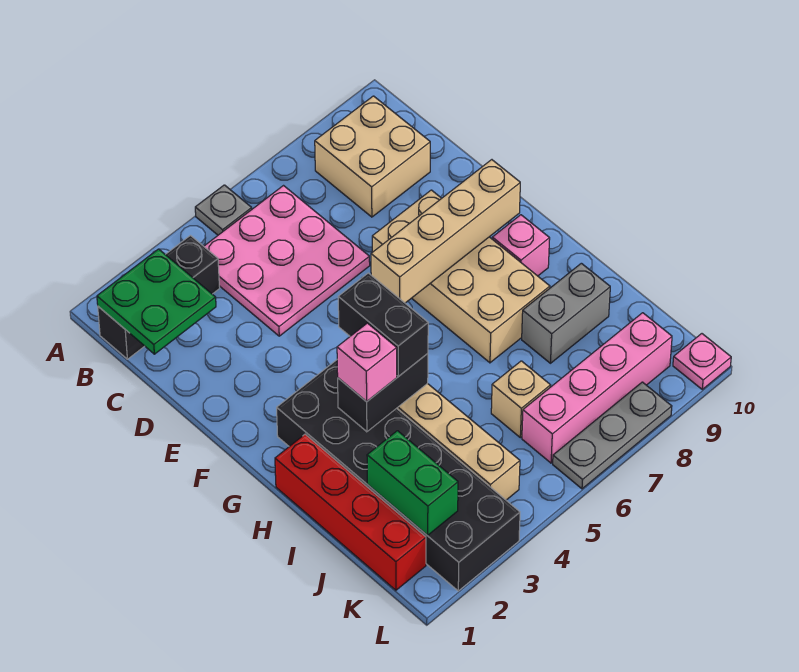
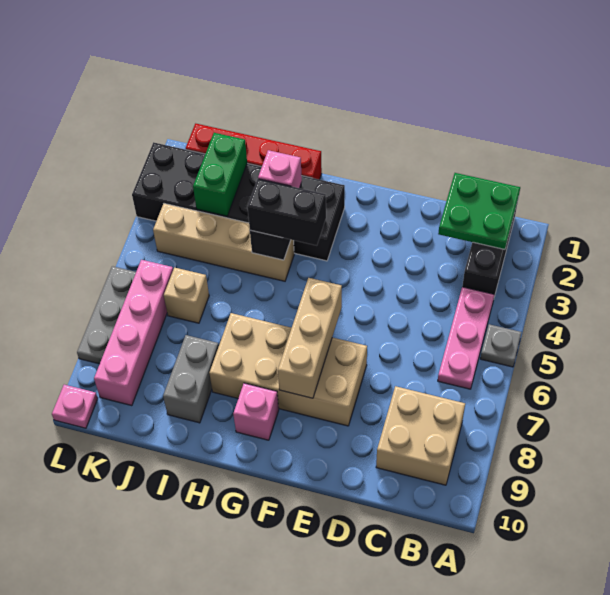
pink 3x3 plate [204,186,370,336] -> pink 1x3 plate [438,287,495,389]
tan 1x4 brick [371,160,520,303] -> tan 1x3 brick [278,278,342,398]
green 1x2 brick [367,431,458,535] -> green 1x2 brick turned to [193,133,247,216]

